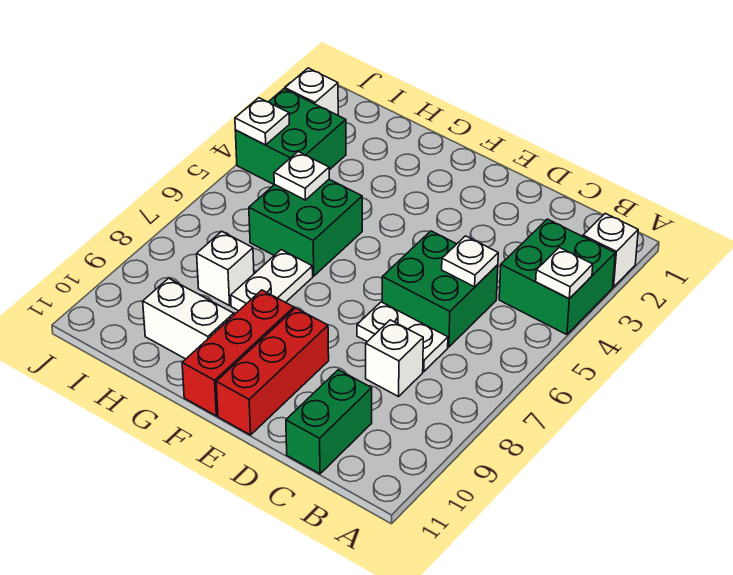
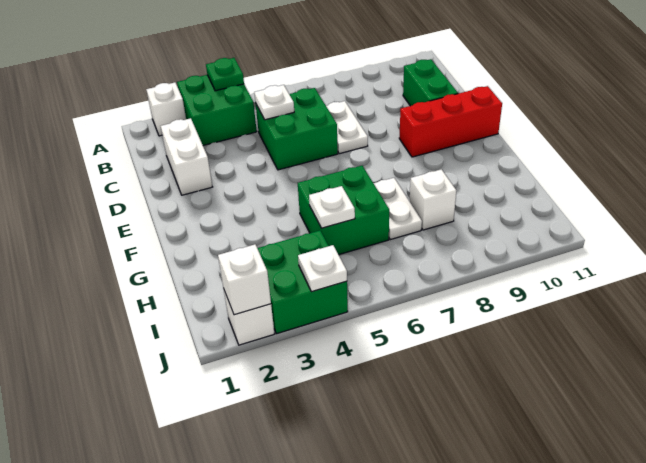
white 1x1 plate [536,247,593,299] -> green 1x1 plate [206,58,244,91]
white 1x1 brick [366,320,423,397] -> white 1x1 brick moved to [218,244,271,315]
green 1x2 brick [286,370,372,474] -> green 1x2 brick turned to [403,59,458,106]
red 1x3 brick [182,290,294,416] -> none
white 1x2 plate [231,250,313,311] -> white 1x2 plate turned to [374,178,422,240]
white 1x2 brick [143,278,234,359] -> white 1x2 brick moved to [161,118,212,195]

